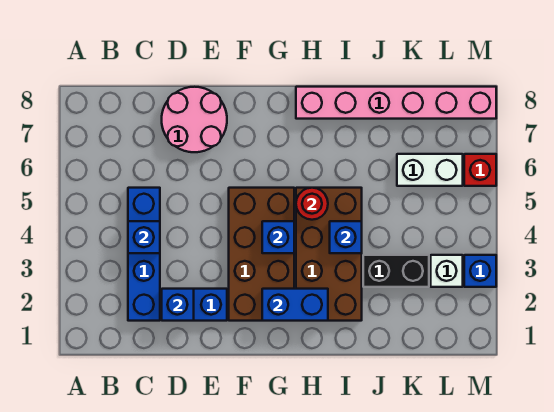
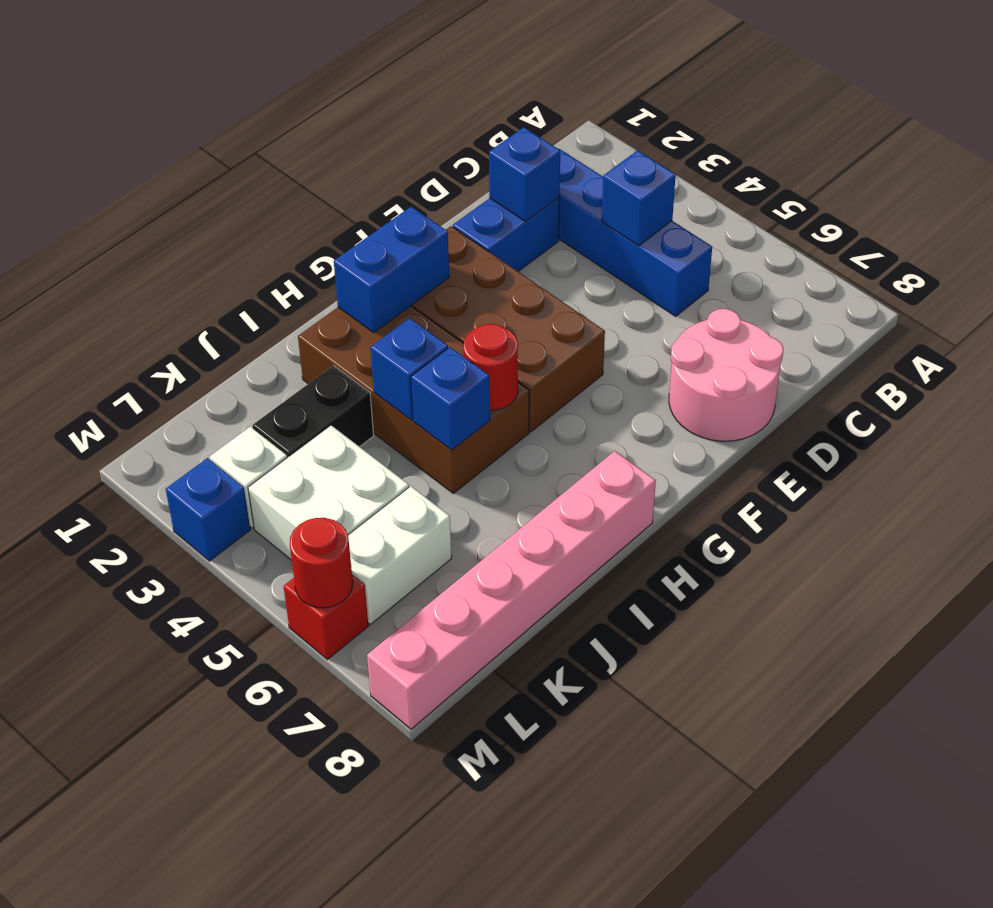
blue 1x1 brick [262,221,294,253] -> blue 1x1 brick moved to [411,347,490,450]
none -> white 2x2 brick [248,425,409,560]
none -> red 1x1 round brick [290,518,353,608]

